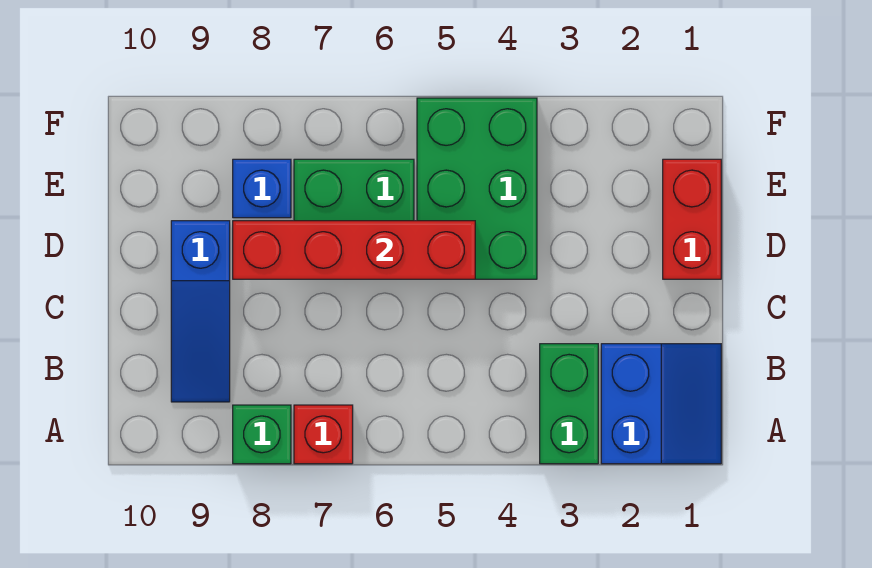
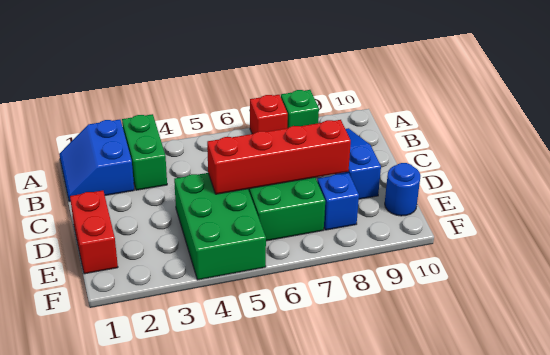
none -> blue 1x1 round brick [385,163,420,216]

